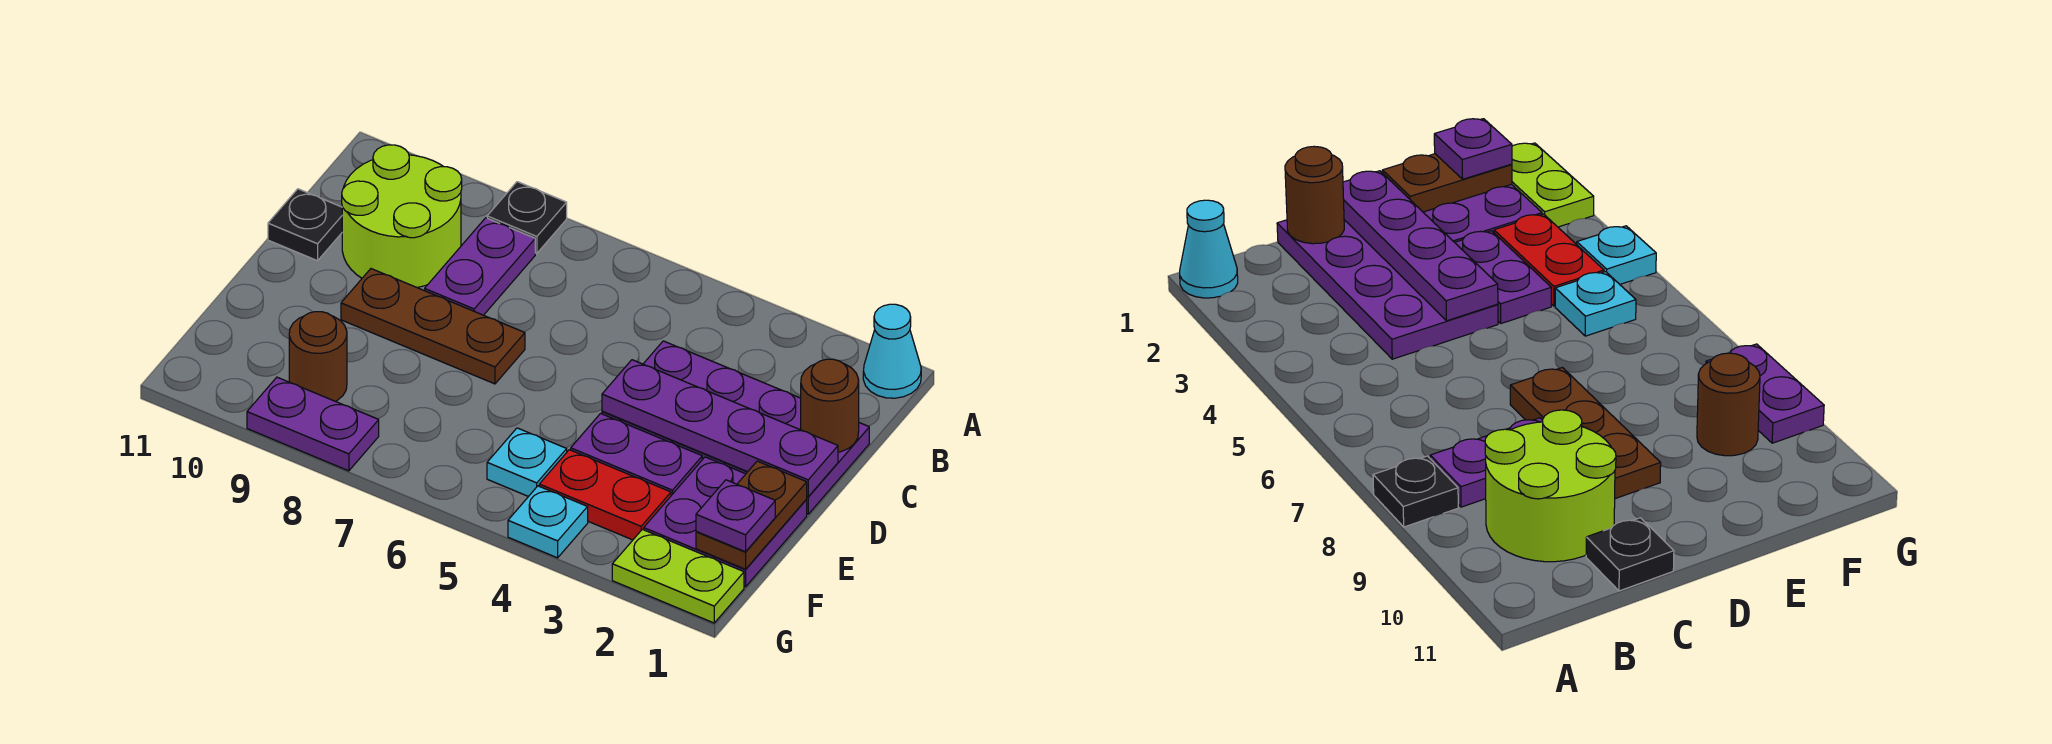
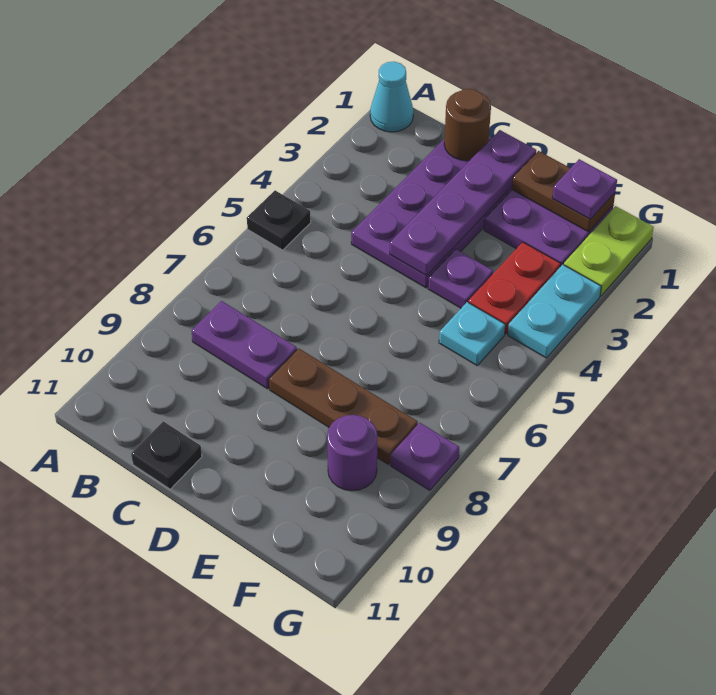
black 1x1 plate [487,182,567,253] -> black 1x1 plate moved to [247,191,311,250]
lime 2x2 round brick [342,145,462,287] -> none
brown 1x3 plate [341,269,525,384] -> brown 1x3 plate turned to [269,348,418,464]
purple 1x2 plate [571,413,702,495] -> purple 1x1 plate [428,249,493,308]
brown 1x1 round brick [289,312,347,401] -> purple 1x1 round brick [327,415,377,491]
cyan 1x1 plate [508,486,588,558] -> cyan 1x2 plate [508,265,601,358]
purple 1x2 plate [247,377,379,471] -> purple 1x1 plate [390,423,459,490]

